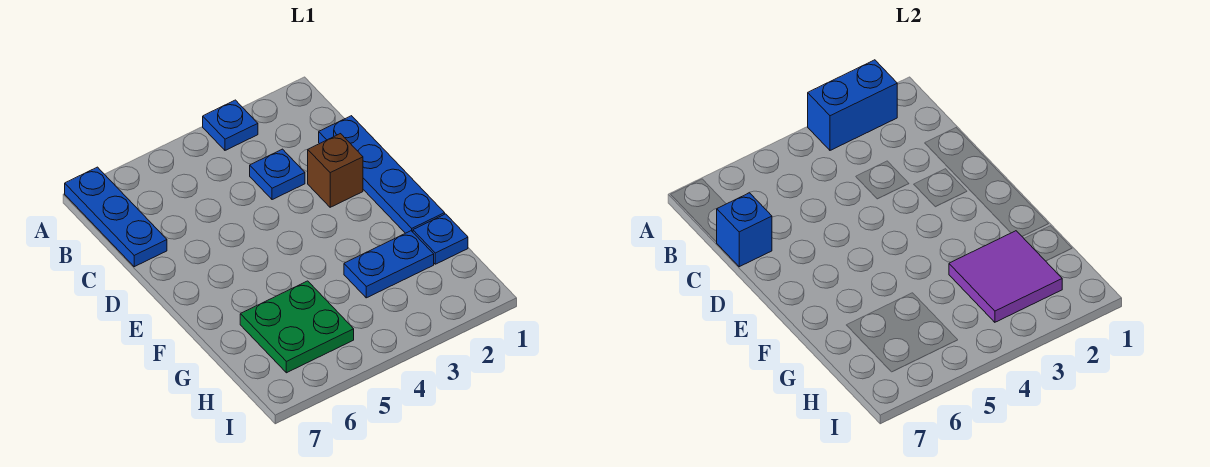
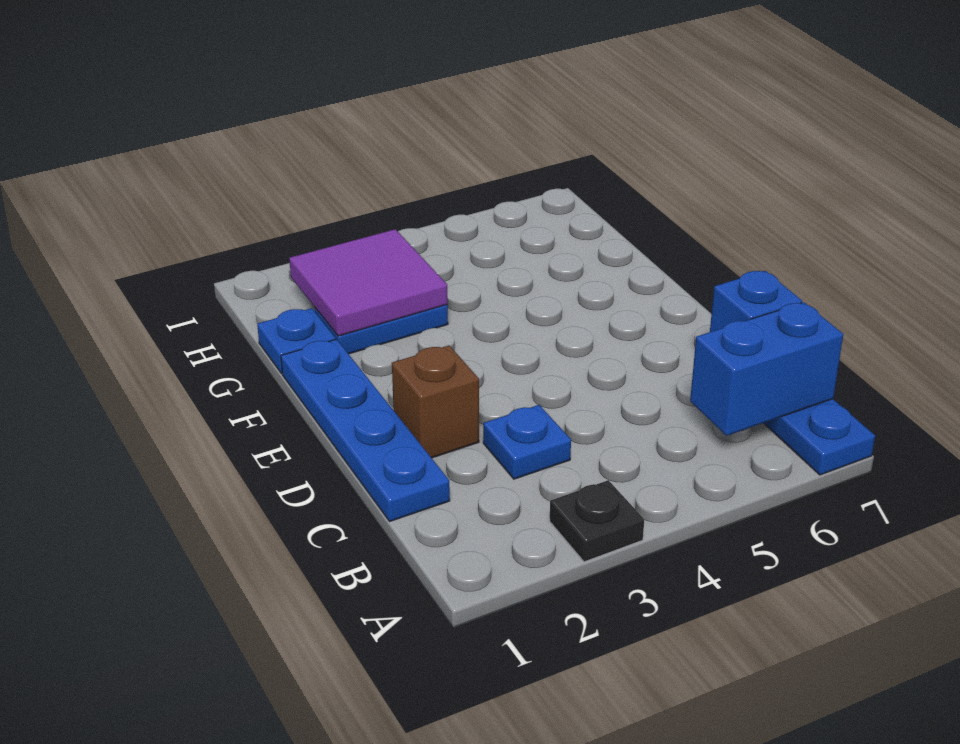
blue 1x2 brick [808,60,897,150] -> blue 1x2 brick moved to [690,302,843,436]
blue 1x1 plate [203,100,258,150] -> black 1x1 plate [550,480,644,562]
green 2x2 plate [240,281,354,373] -> none

